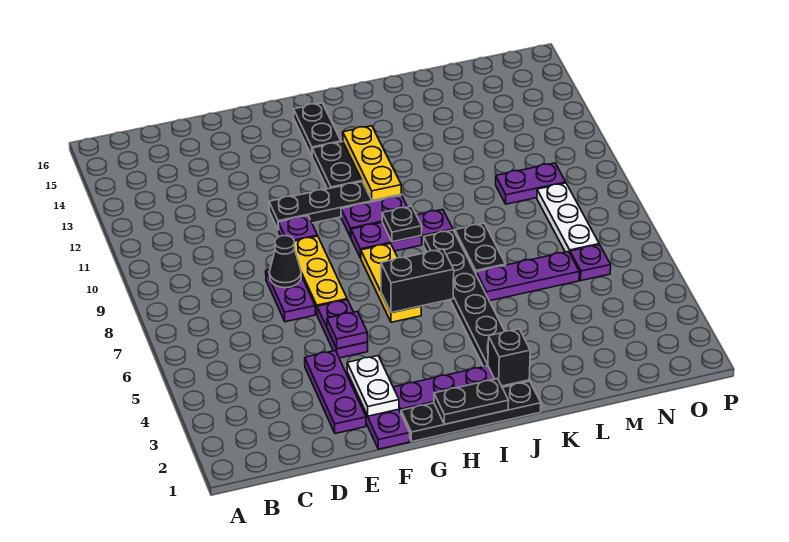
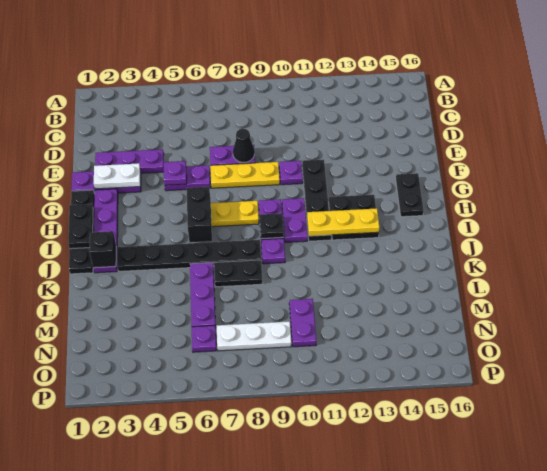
black 1x2 plate [294,103,341,156] -> black 1x2 plate turned to [396,173,424,217]

